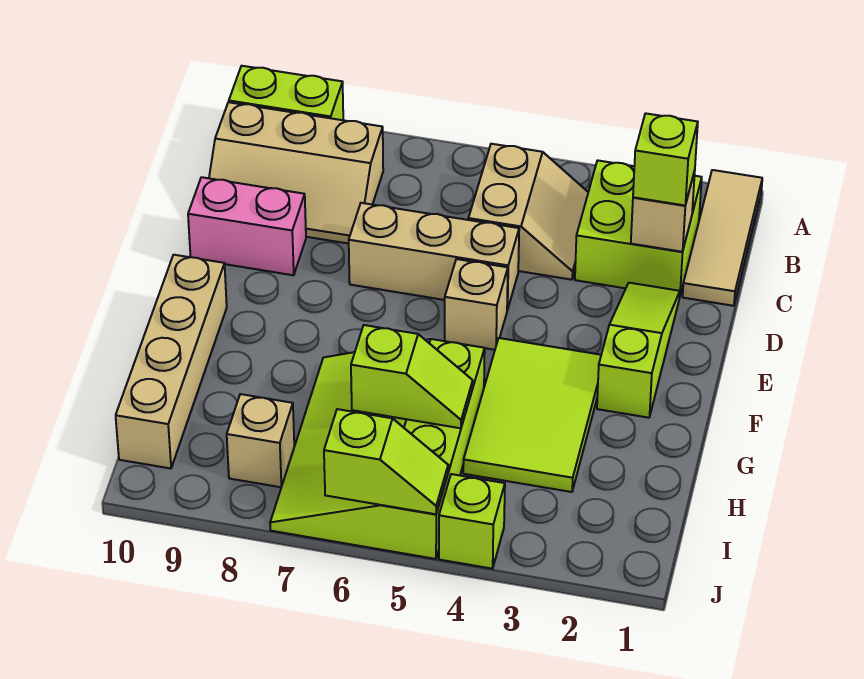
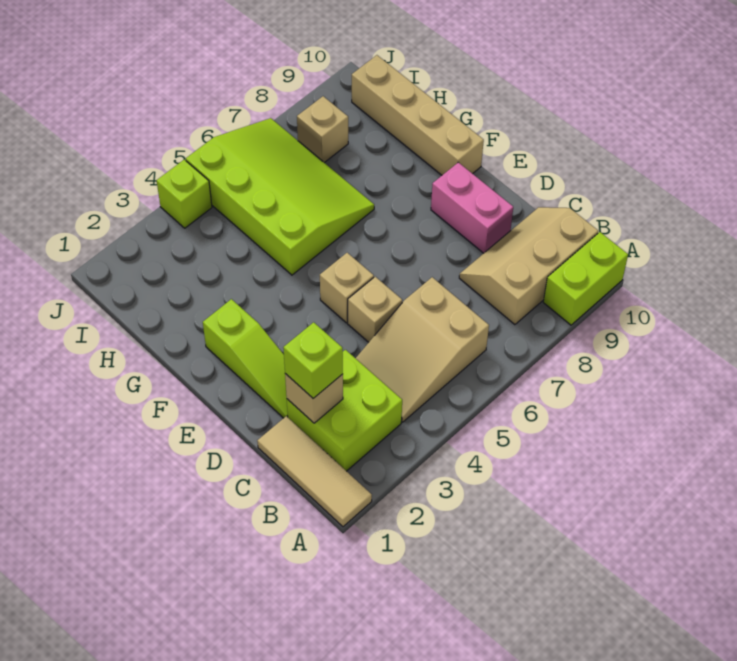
tan 2x2 slope [468,144,588,280] -> tan 2x3 slope [356,277,489,422]
tan 1x3 brick [349,203,519,310] -> tan 1x1 brick [348,277,402,342]
pink 1x2 brick [188,177,306,275] -> pink 1x2 brick turned to [431,162,513,253]
lime 2x3 tile [463,338,601,492] -> none
lime 1x2 slope [351,325,473,428] -> none
lime 1x2 slope [324,409,448,514] -> none

